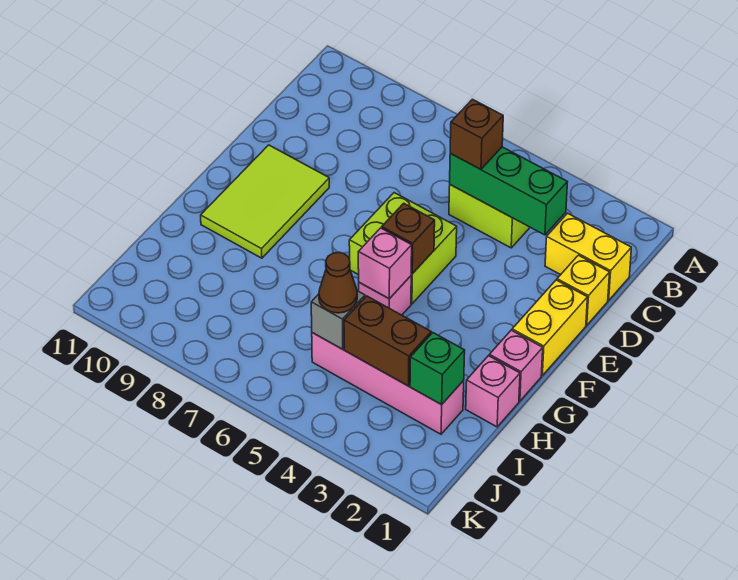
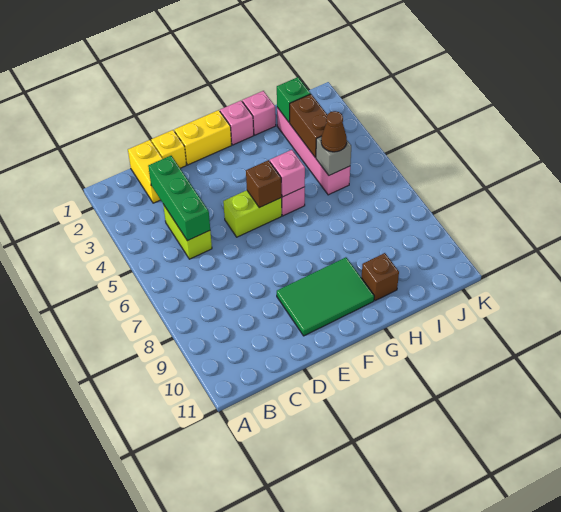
brown 1x1 brick [450,99,503,169] -> brown 1x1 brick moved to [362,253,399,301]
lime 2x2 brick [349,193,457,304] -> lime 1x2 brick [223,190,282,237]
lime 2x3 tile [201,145,329,258] -> green 2x3 tile [277,257,374,336]

